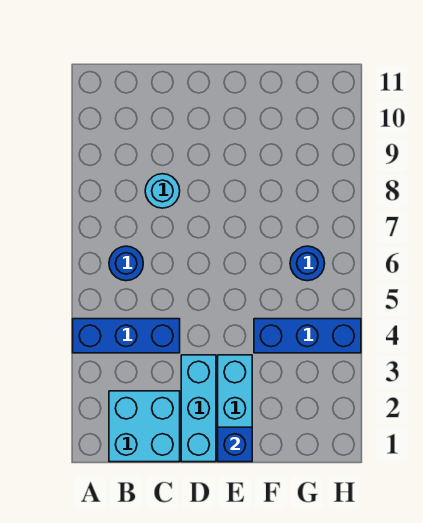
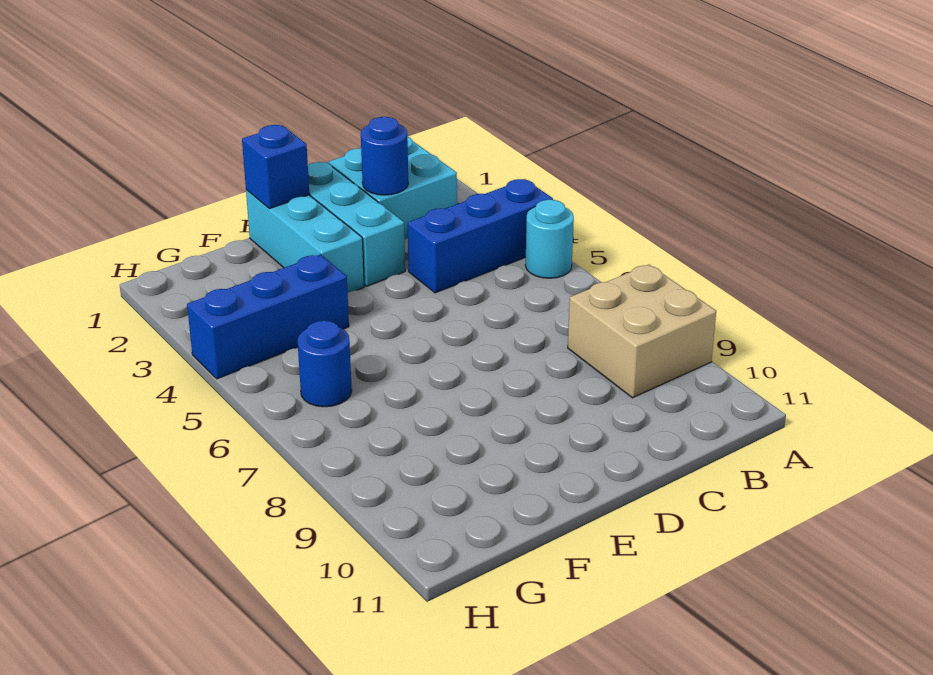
none -> tan 2x2 brick [568,265,716,398]
blue 1x1 round brick [109,246,143,281] -> blue 1x1 round brick moved to [361,117,408,195]
cyan 1x1 round brick [145,174,180,208] -> cyan 1x1 round brick moved to [525,200,574,278]

